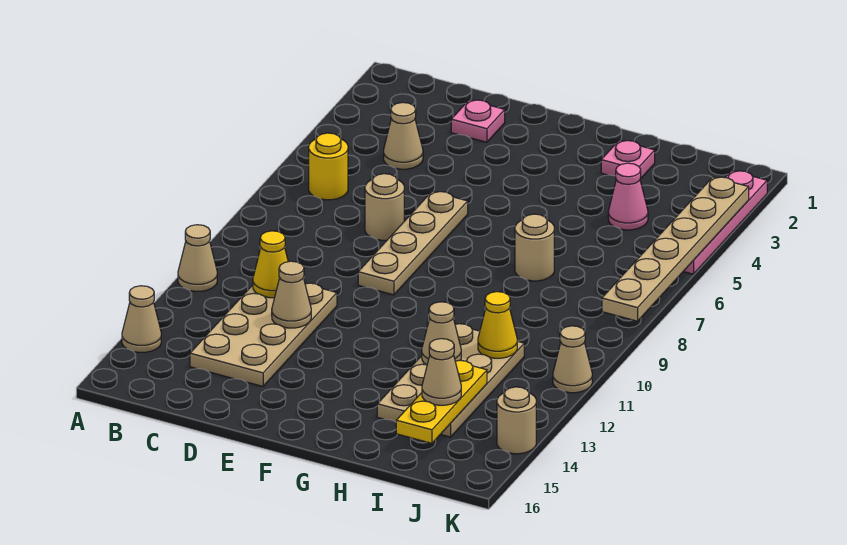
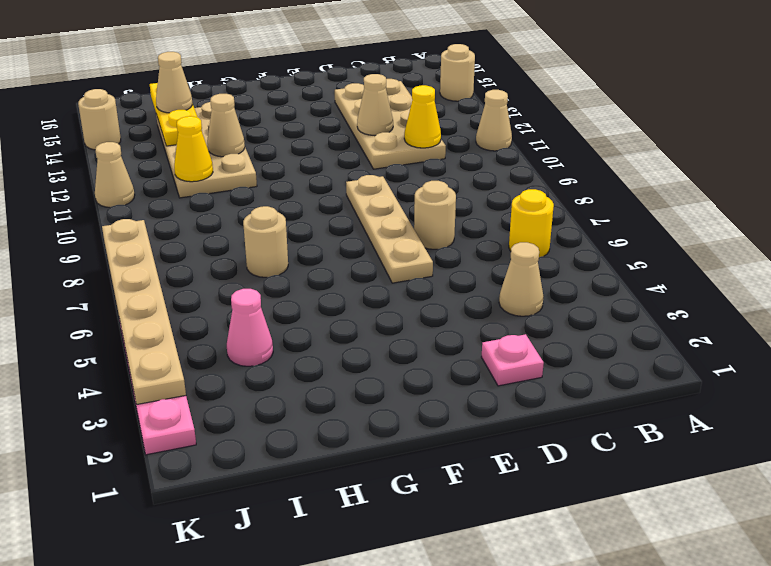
tan 1x1 cone [122,286,161,352] -> tan 1x1 round brick [440,44,475,101]
pink 1x1 plate [601,140,655,179] -> none

